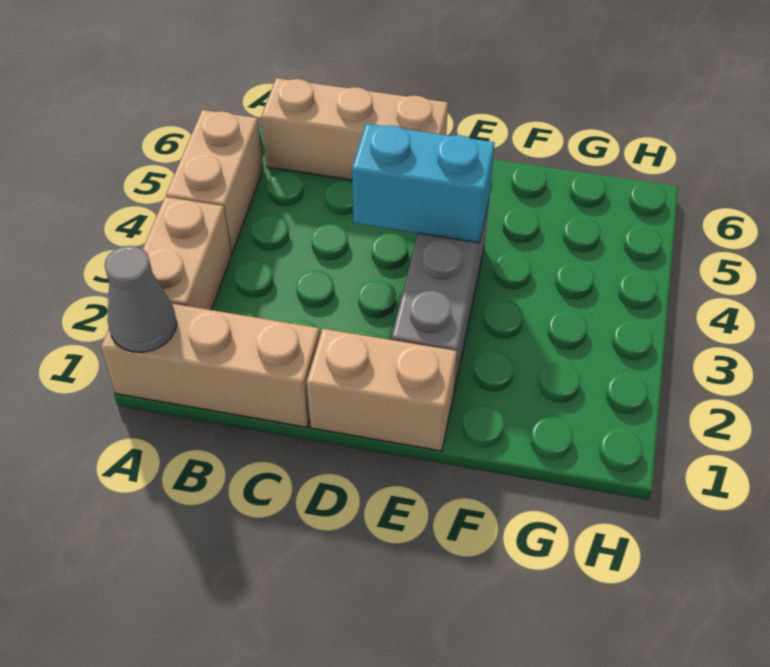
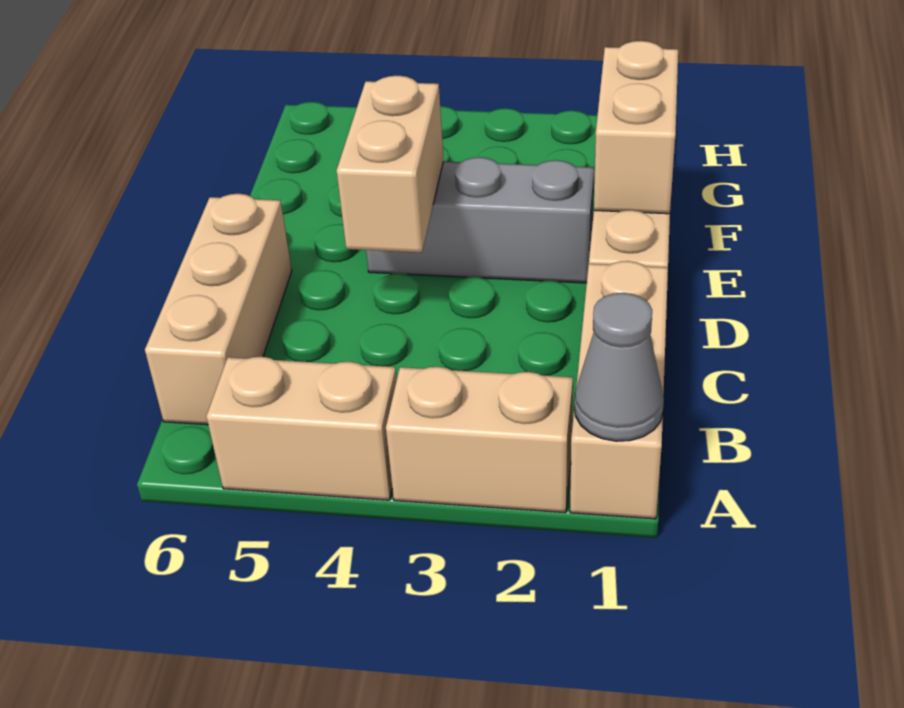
cyan 1x2 brick [352,124,495,243] -> tan 1x2 brick [337,76,444,252]
none -> tan 1x2 brick [594,41,678,214]

